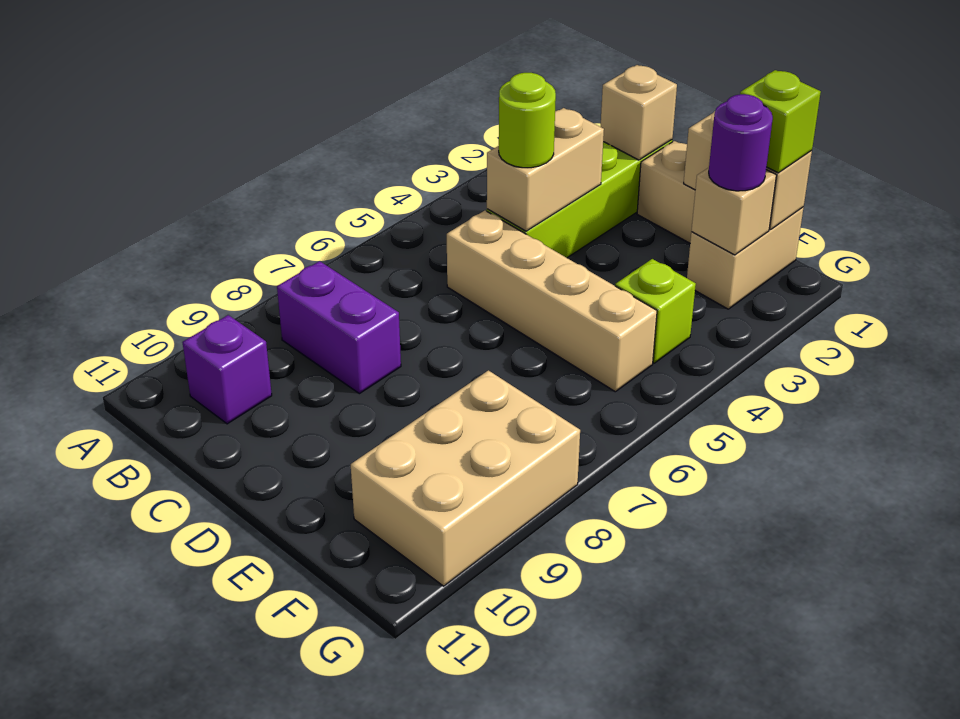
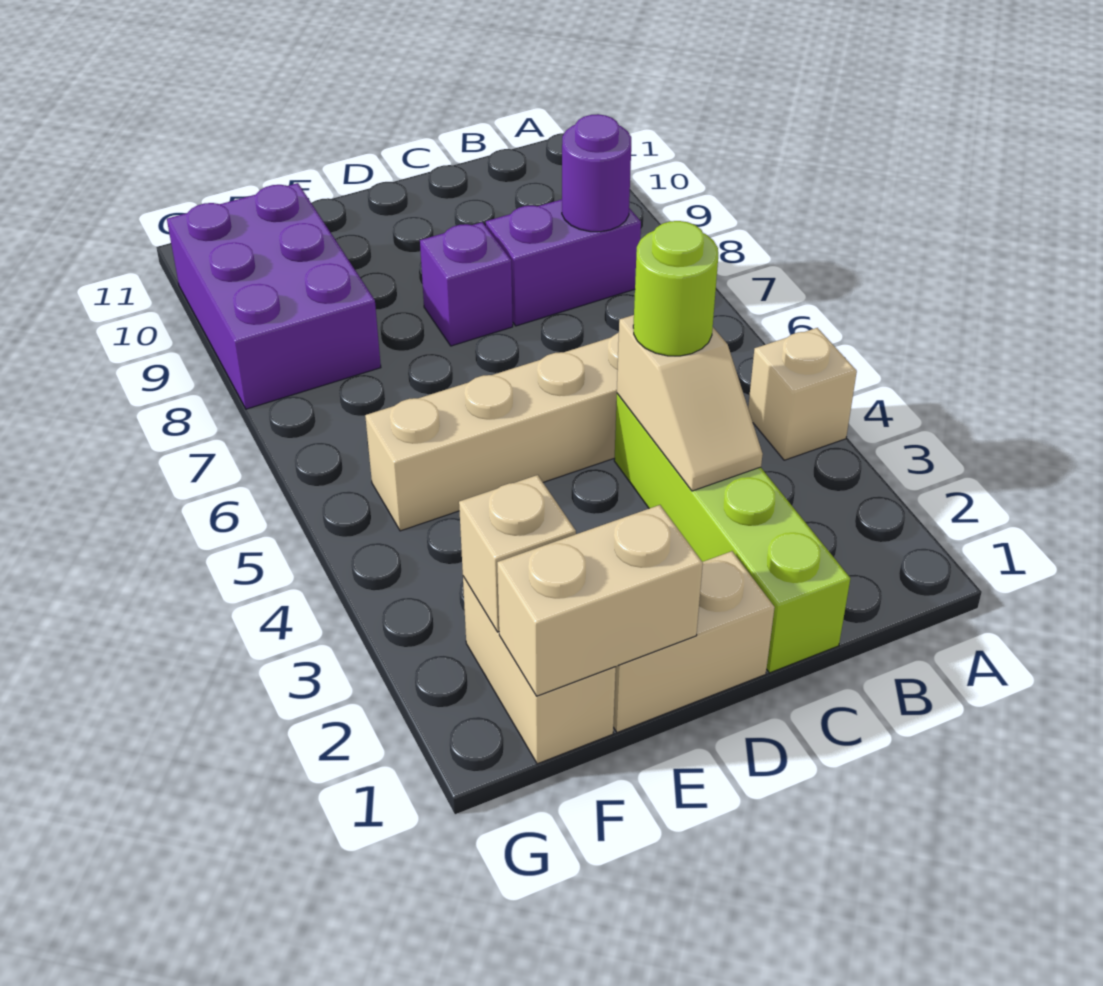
purple 1x1 brick [182,315,272,424] -> purple 1x1 brick moved to [420,222,513,346]
tan 1x1 brick [600,65,677,160] -> tan 1x1 brick moved to [748,328,857,460]
tan 1x2 brick [487,108,604,231] -> tan 1x2 slope [617,315,763,491]
lime 1x1 brick [740,70,821,173] -> none
purple 1x1 round brick [709,94,773,191] -> purple 1x1 round brick moved to [562,114,631,232]
lime 1x1 brick [615,259,696,363] -> none
tan 2x3 brick [351,370,580,586] -> purple 2x3 brick [167,183,381,409]

